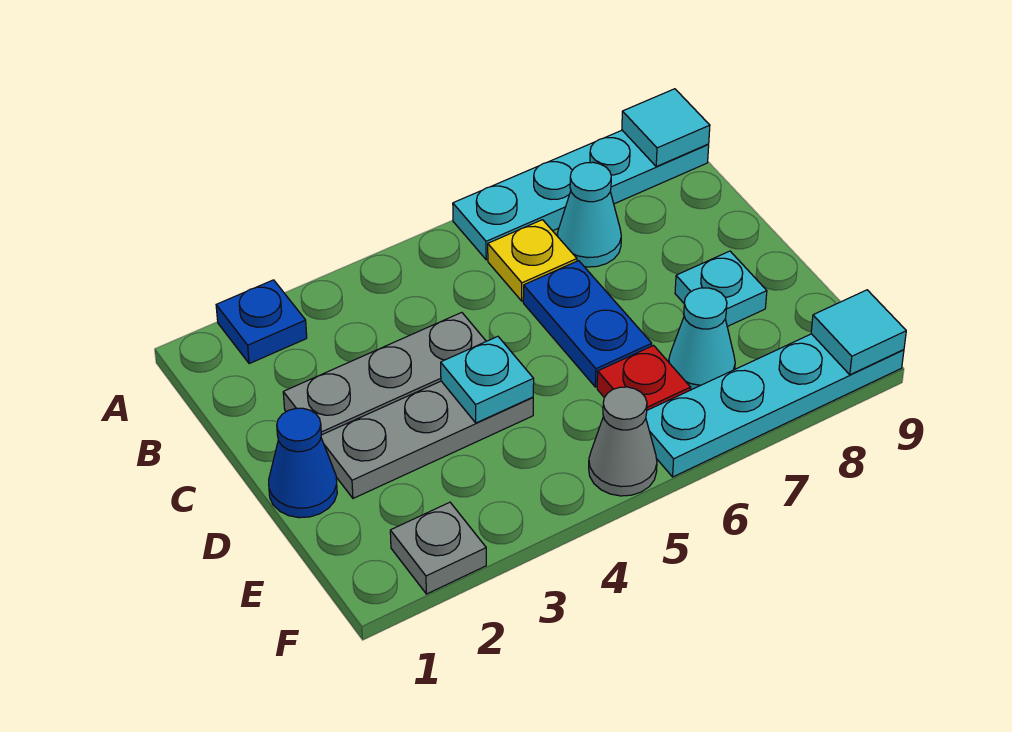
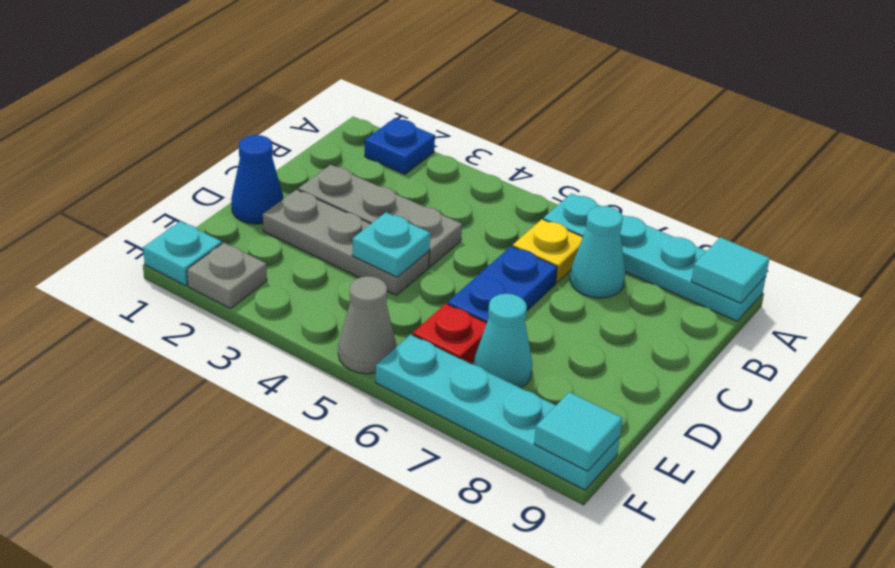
cyan 1x1 plate [675,251,767,326] -> cyan 1x1 plate moved to [143,221,222,286]

